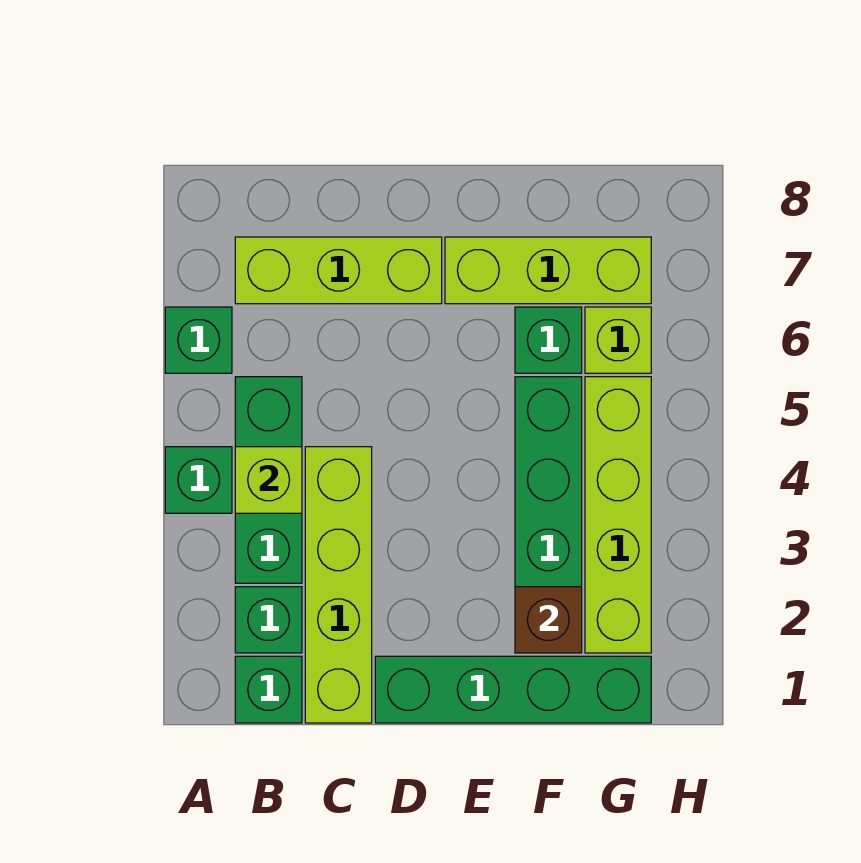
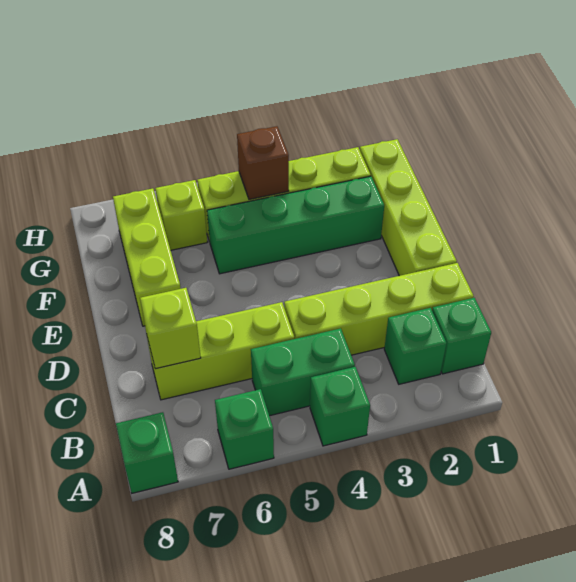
green 1x3 brick [235,377,302,583] -> green 1x2 brick [251,328,355,416]
lime 1x1 brick [235,447,302,513] -> lime 1x1 brick moved to [140,288,201,369]
lime 1x3 brick [235,237,442,304] -> lime 1x3 brick turned to [147,302,294,400]
green 1x4 brick [375,656,651,723] -> lime 1x4 brick [360,139,457,276]
brown 1x1 brick [515,587,582,653] -> brown 1x1 brick moved to [237,126,289,199]
green 1x1 brick [515,307,582,373] -> green 1x1 brick moved to [116,412,178,493]

